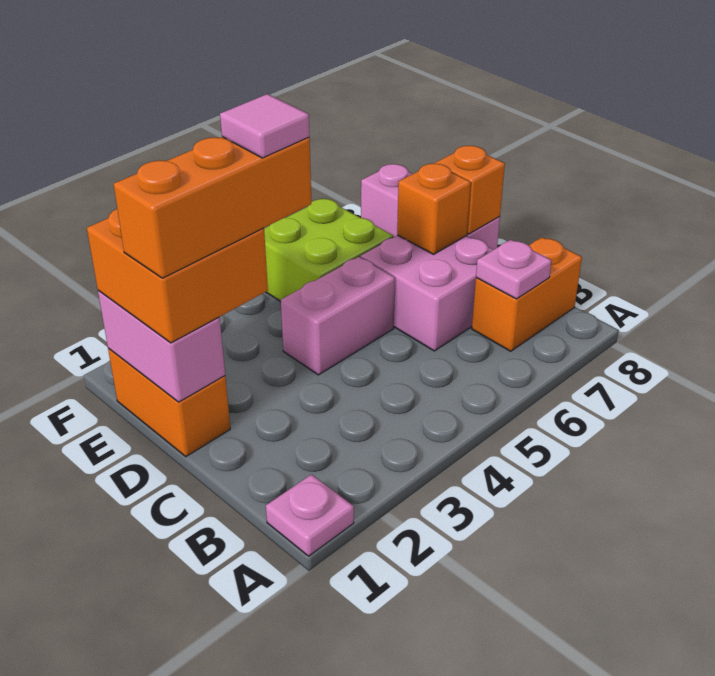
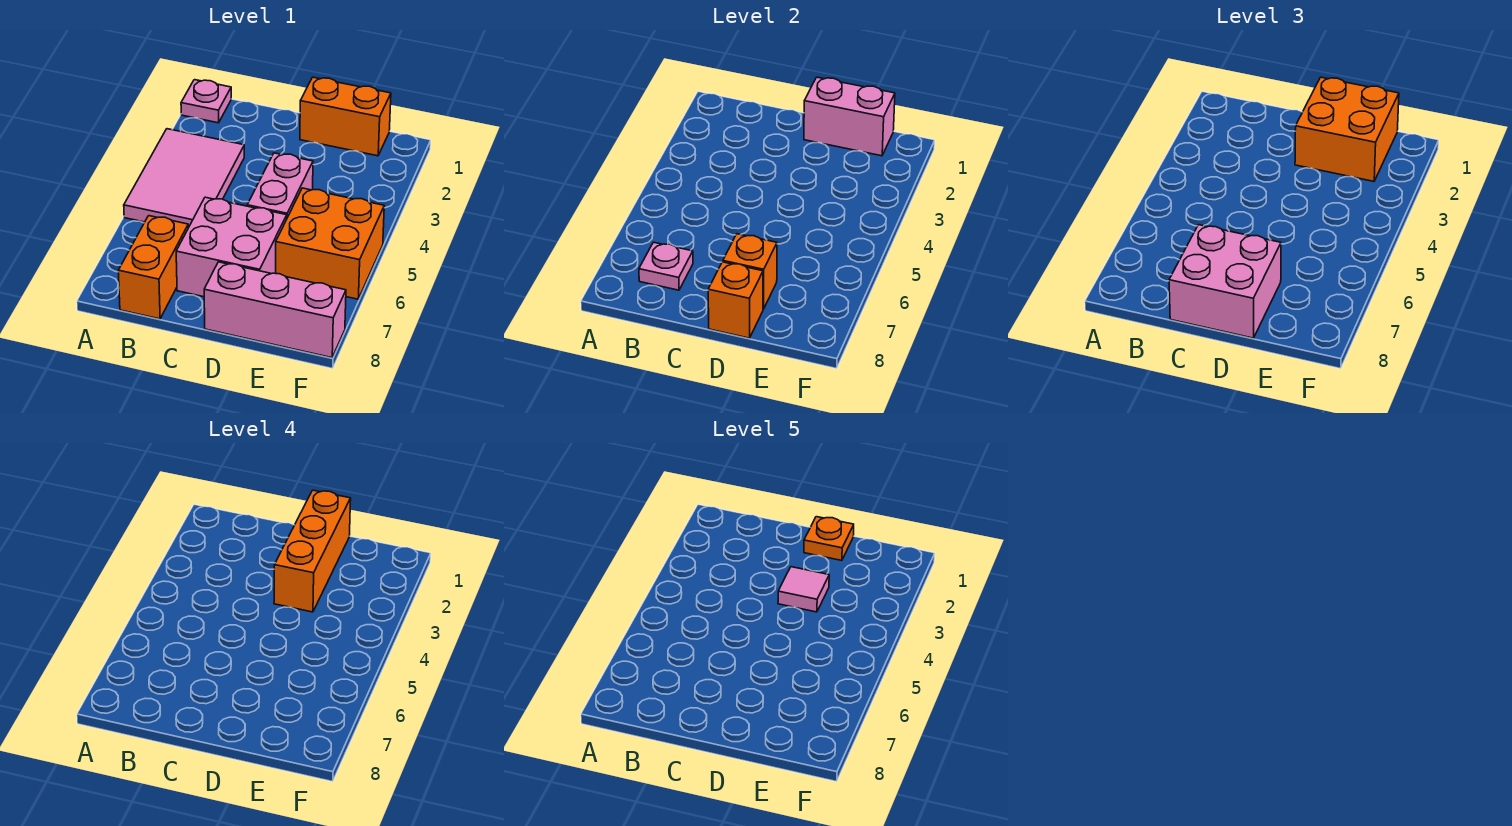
none -> pink 2x3 tile [124,129,244,228]
none -> pink 2x2 brick [1169,225,1281,338]
none -> orange 1x1 plate [804,517,854,561]
lime 2x2 brick [264,198,394,301] -> orange 2x2 brick [276,188,384,299]

